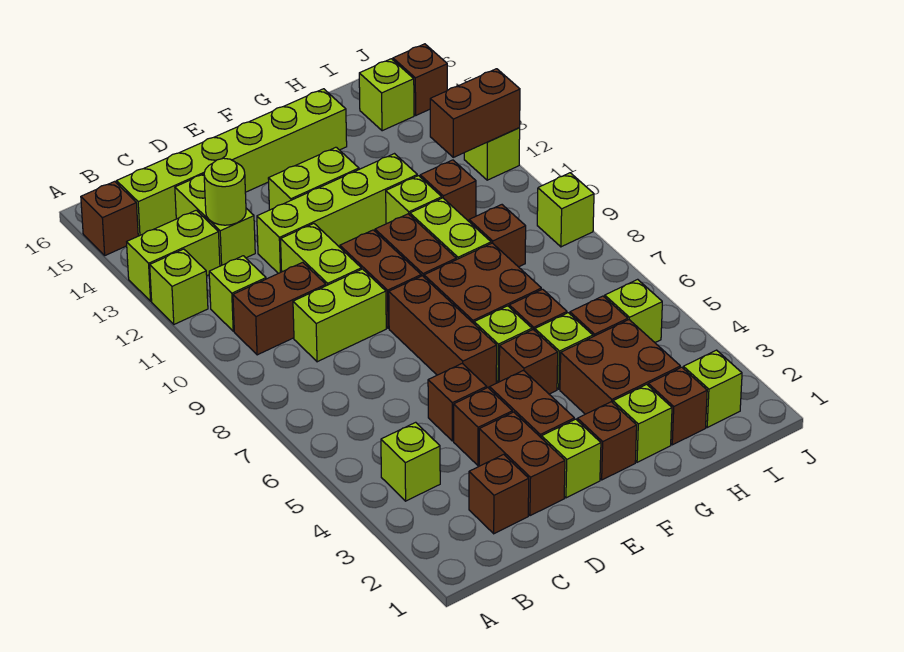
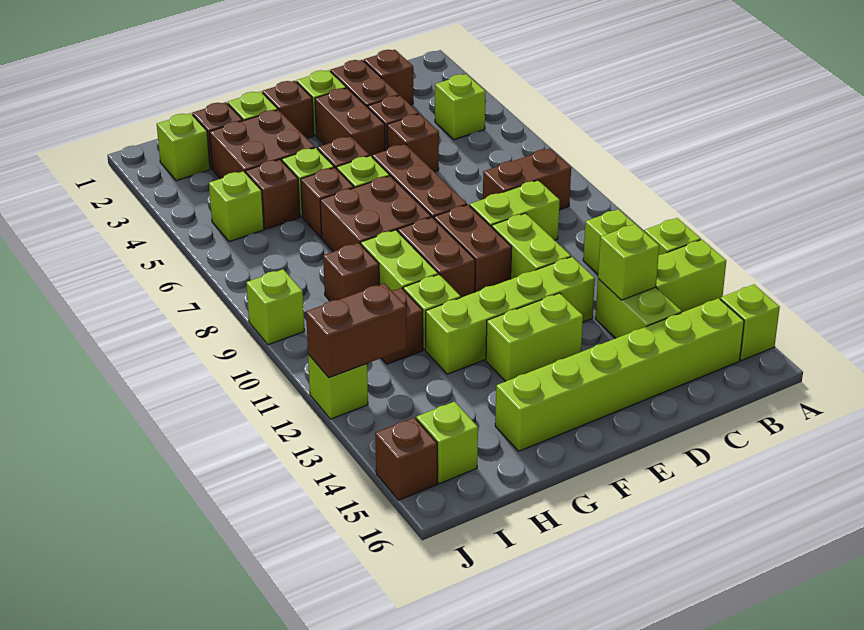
brown 1x1 brick [81,181,138,255] -> lime 1x1 brick [720,285,780,361]
brown 1x2 brick [233,262,326,355] -> brown 1x2 brick moved to [483,149,571,210]
lime 1x1 round brick [204,158,246,225] -> lime 1x1 brick [598,224,659,300]

